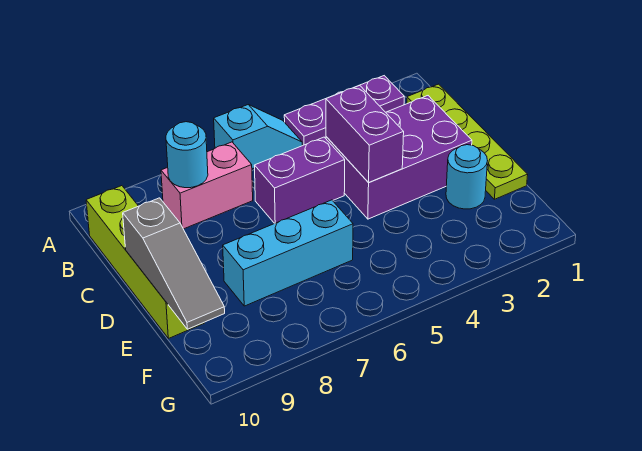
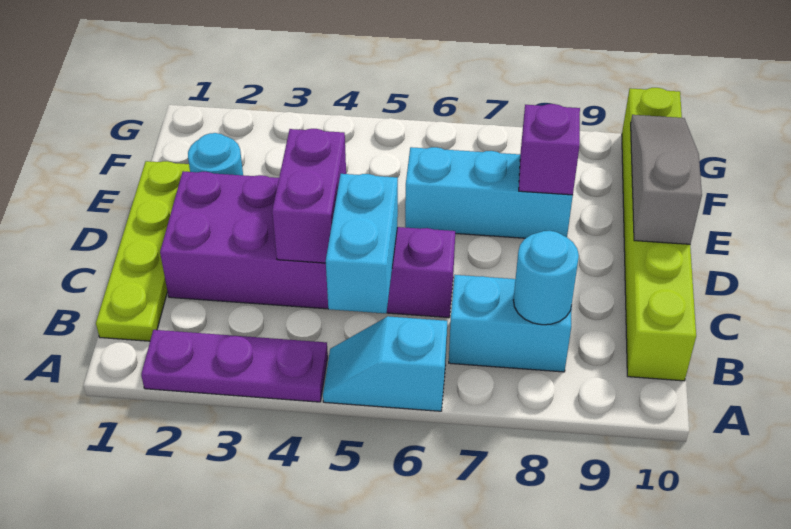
none -> cyan 1x2 brick [326,174,398,313]
pink 1x2 brick [161,142,253,229] -> cyan 1x2 brick [449,275,572,372]
lime 1x4 brick [86,186,205,338] -> lime 1x6 brick [622,88,696,381]
none -> purple 1x1 brick [519,104,580,195]

